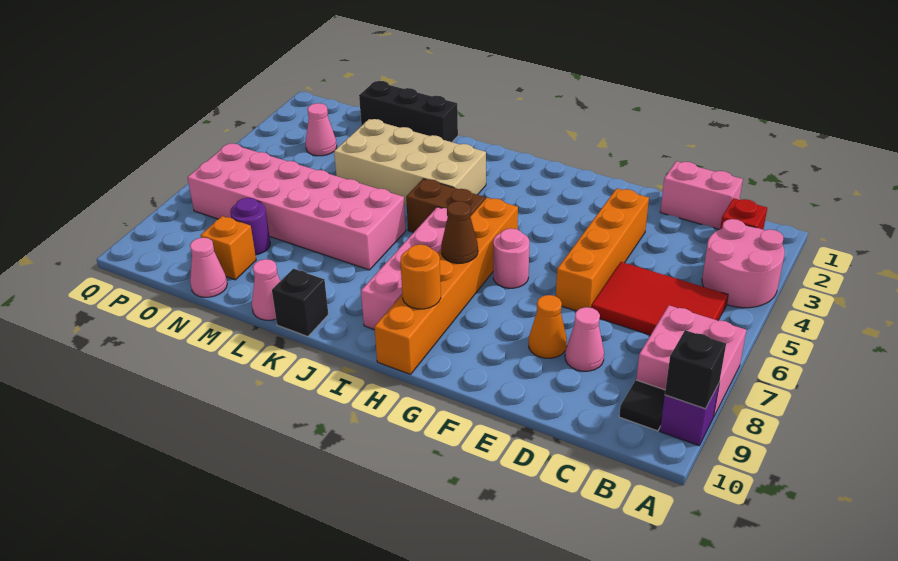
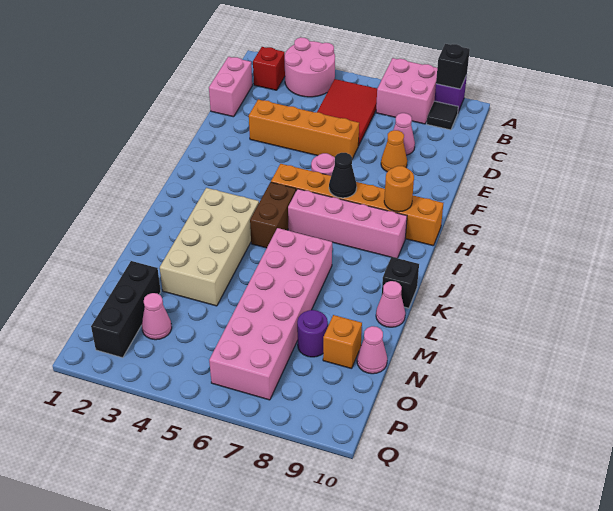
brown 1x1 cone [441,201,478,263] -> black 1x1 cone [329,153,357,198]
black 1x3 brick [359,81,458,142] -> black 1x3 brick moved to [91,261,161,358]

